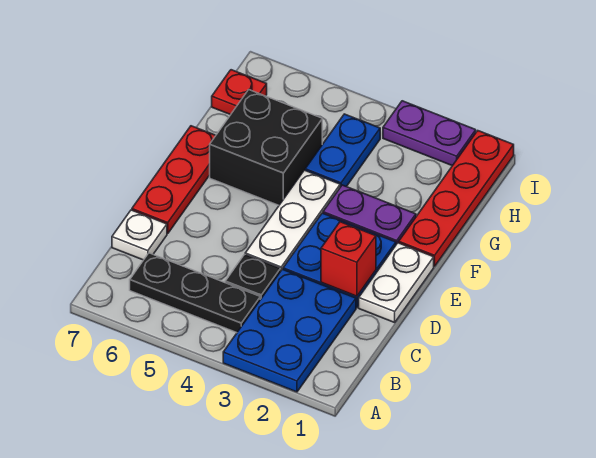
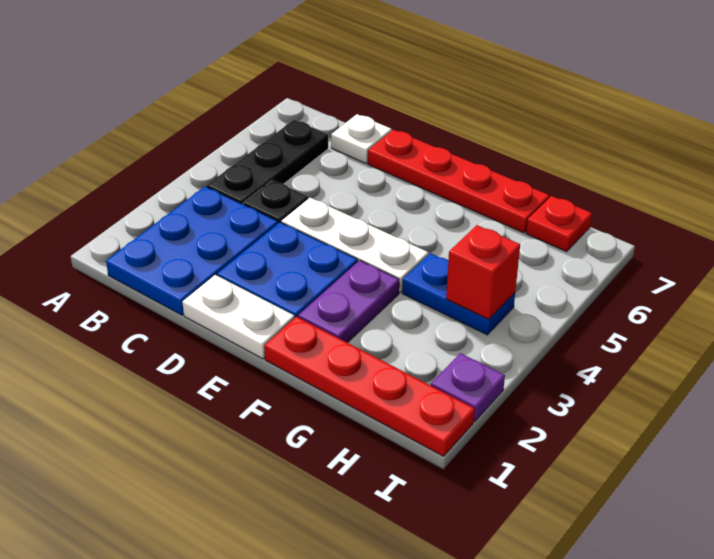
blue 2x3 plate [223,269,356,392] -> blue 2x3 plate turned to [106,186,278,315]
red 1x1 brick [321,222,376,296] -> red 1x1 brick moved to [446,225,520,319]
red 1x3 plate [132,126,216,234] -> red 1x4 plate [368,130,549,233]
black 2x2 brick [210,90,322,205] -> none
purple 1x2 plate [383,101,476,166] -> purple 1x1 plate [431,353,505,421]

